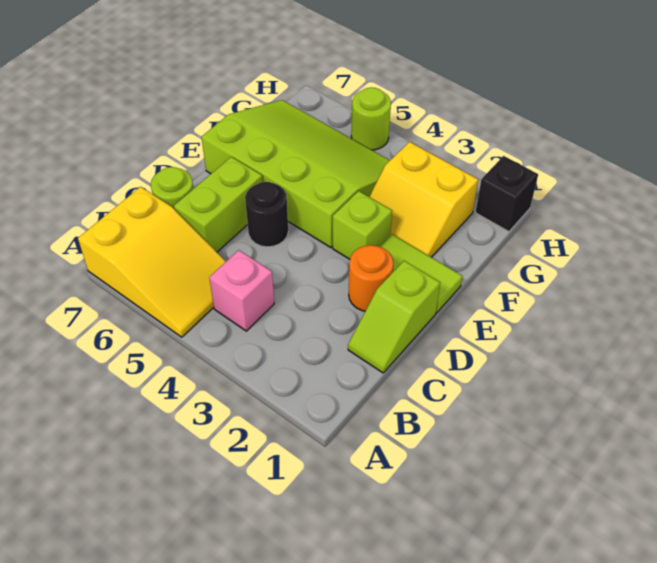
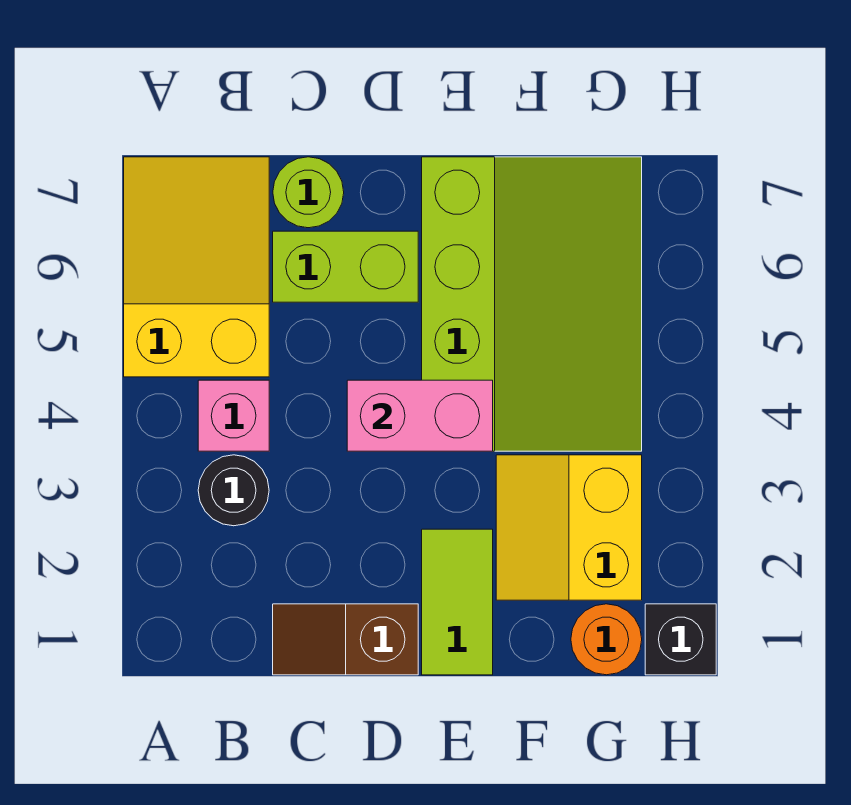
yellow 2x3 slope [78,187,226,337] -> yellow 2x3 slope turned to [124,157,269,377]
lime 1x2 slope [348,261,440,373] -> brown 1x2 slope [273,604,418,675]
orange 1x1 round brick [349,245,393,311] -> orange 1x1 round brick moved to [571,604,642,675]
none -> pink 1x2 brick [347,380,493,451]
black 1x1 round brick [245,182,288,247] -> black 1x1 round brick moved to [198,455,269,526]
lime 1x1 brick [333,191,392,259] -> none
lime 1x1 round brick [351,87,391,150] -> none

